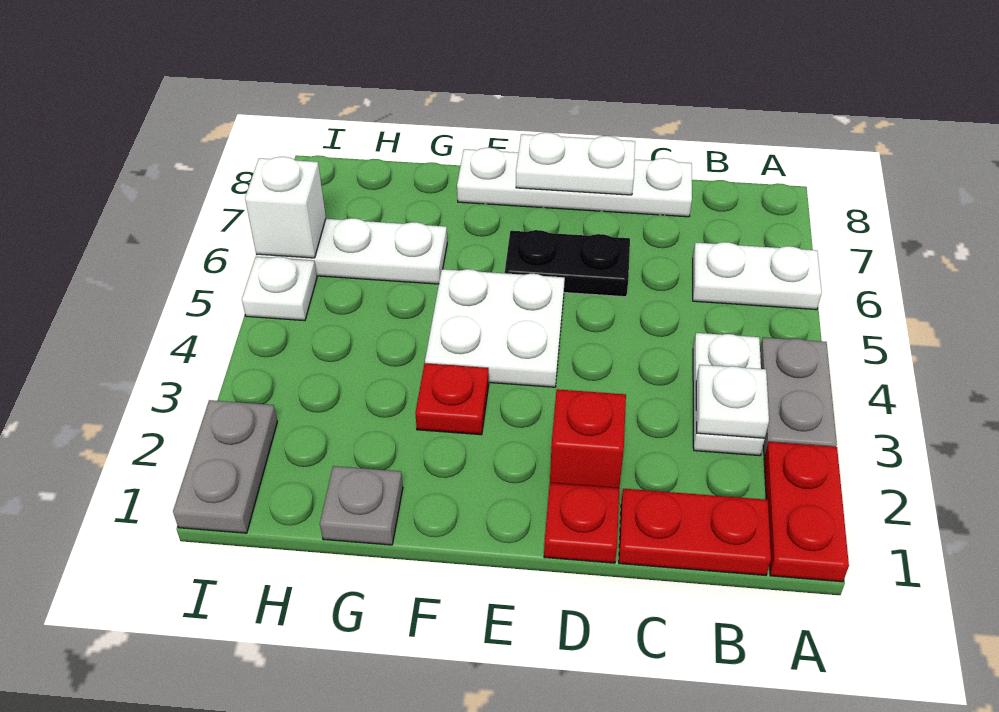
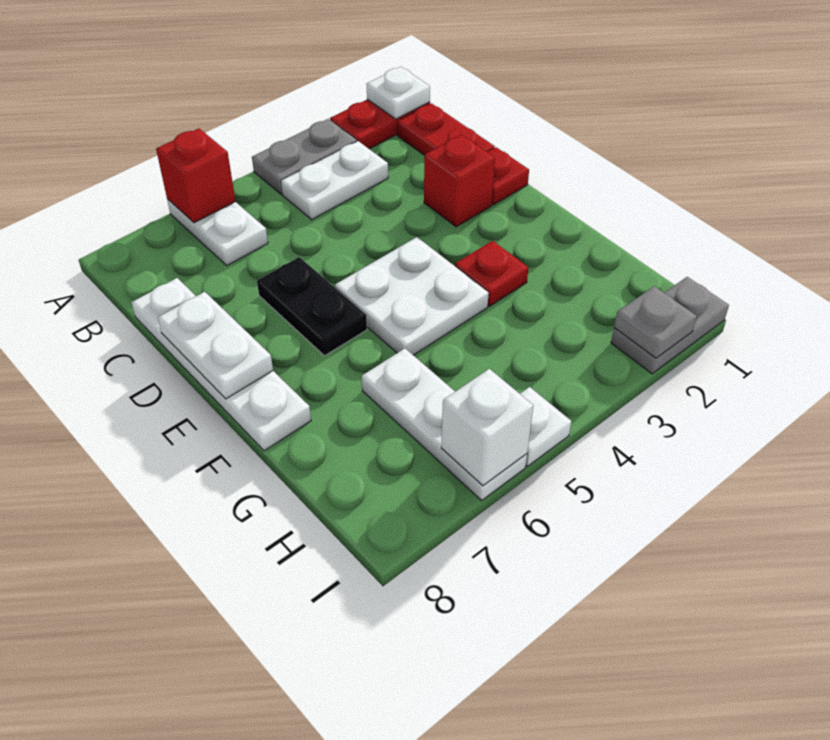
none -> red 1x1 brick [156,128,236,223]
white 1x1 plate [696,365,769,439] -> white 1x1 plate moved to [366,67,430,119]
grey 1x1 plate [320,466,403,545] -> grey 1x1 plate moved to [614,286,697,358]

